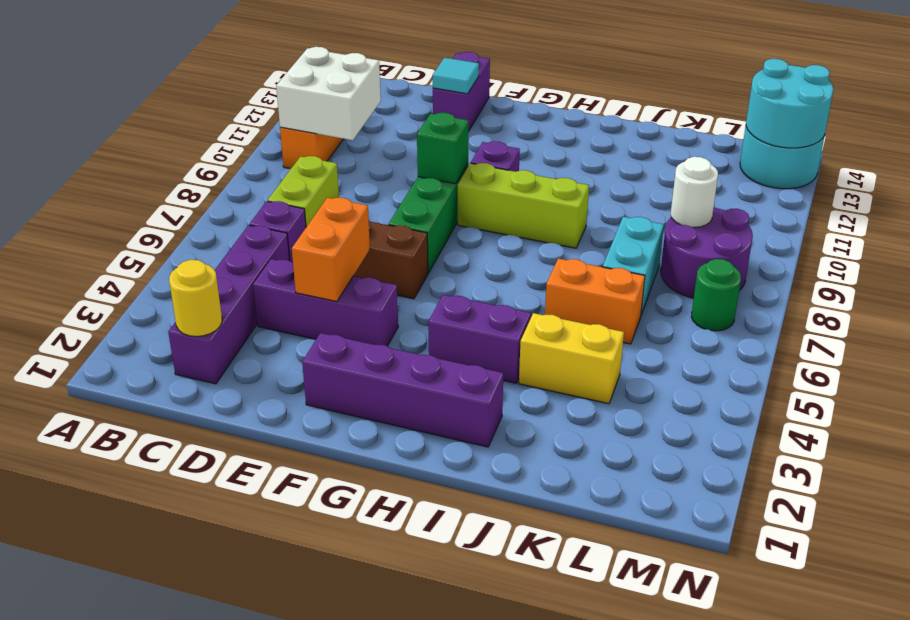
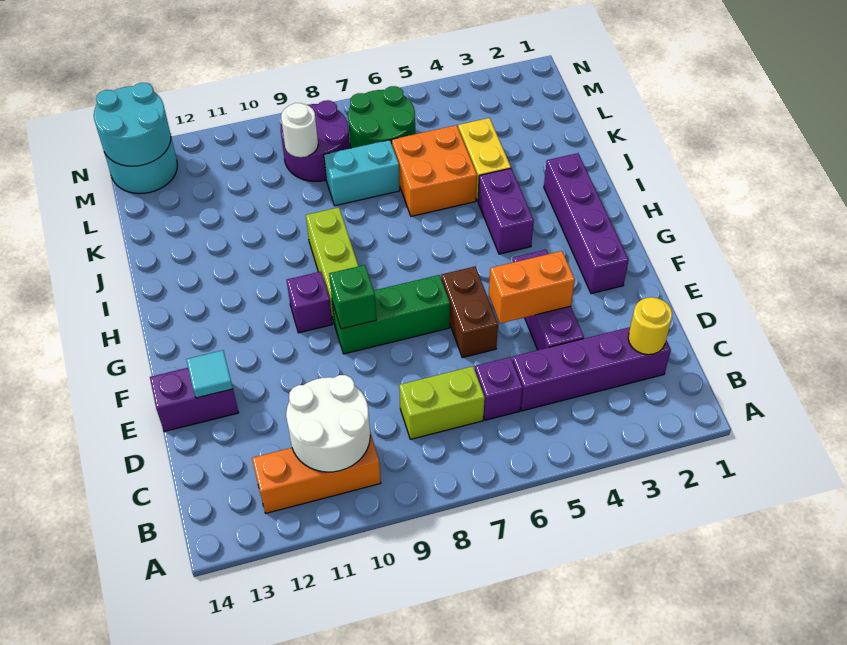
white 2x2 brick [276,47,381,140] -> white 2x2 round brick [286,375,370,472]
orange 1x2 brick [545,259,645,344] -> orange 2x2 brick [392,125,477,216]
green 1x1 round brick [692,259,741,331] -> green 2x2 round brick [348,86,415,148]

